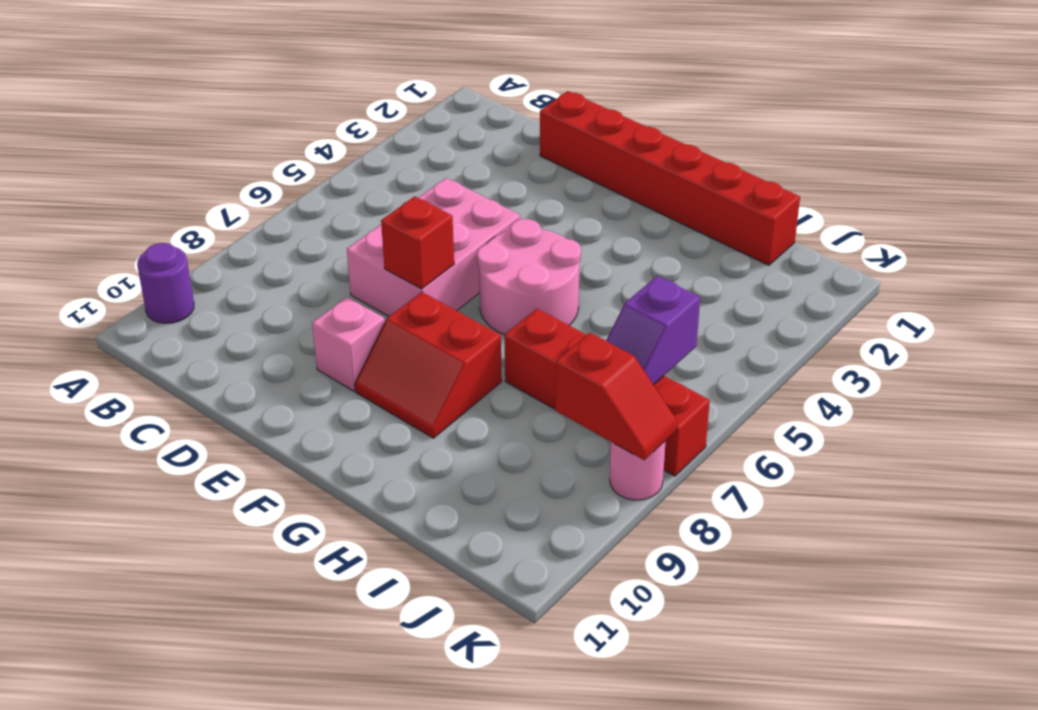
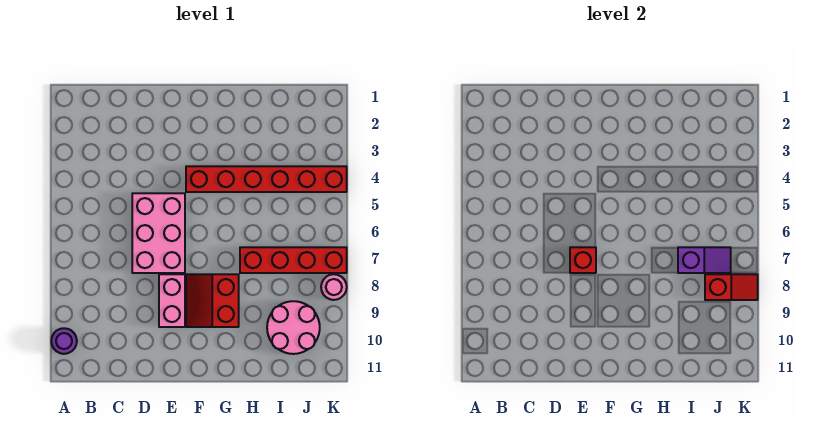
red 1x6 brick [540,91,800,265] -> red 1x6 brick moved to [186,166,347,192]
pink 1x1 brick [312,297,385,391] -> pink 1x2 brick [159,274,185,327]
pink 2x2 round brick [477,219,581,335] -> pink 2x2 round brick moved to [267,301,320,354]
red 2x2 slope [355,292,502,438] -> red 2x2 slope turned to [186,274,239,327]
purple 1x2 slope [606,276,700,385] -> purple 1x2 slope turned to [678,247,731,273]

